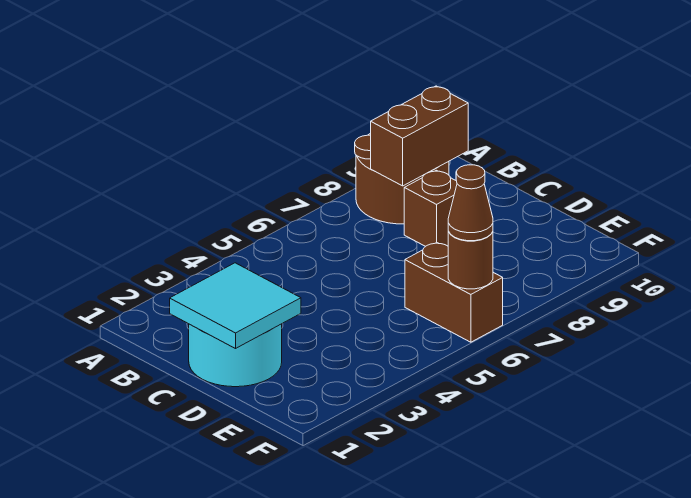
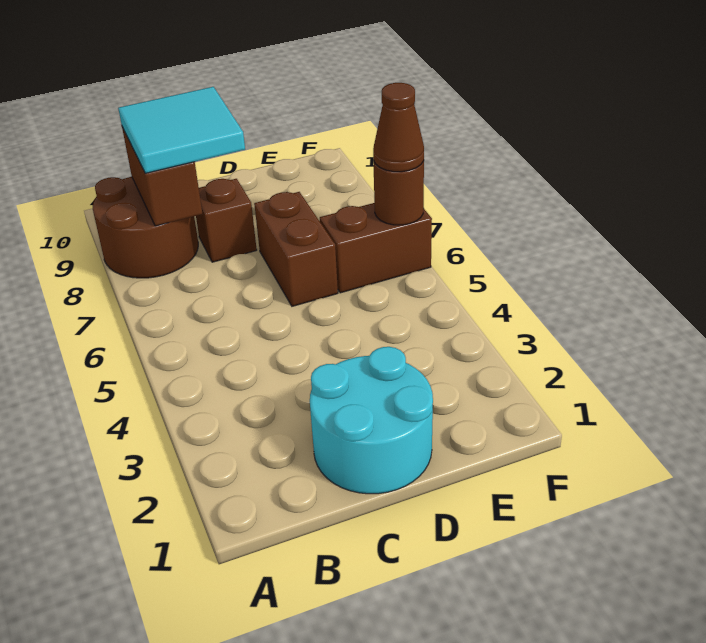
cyan 2x2 tile [170,263,301,349] -> cyan 2x2 tile moved to [118,87,245,173]
none -> brown 1x2 brick [254,192,338,306]

